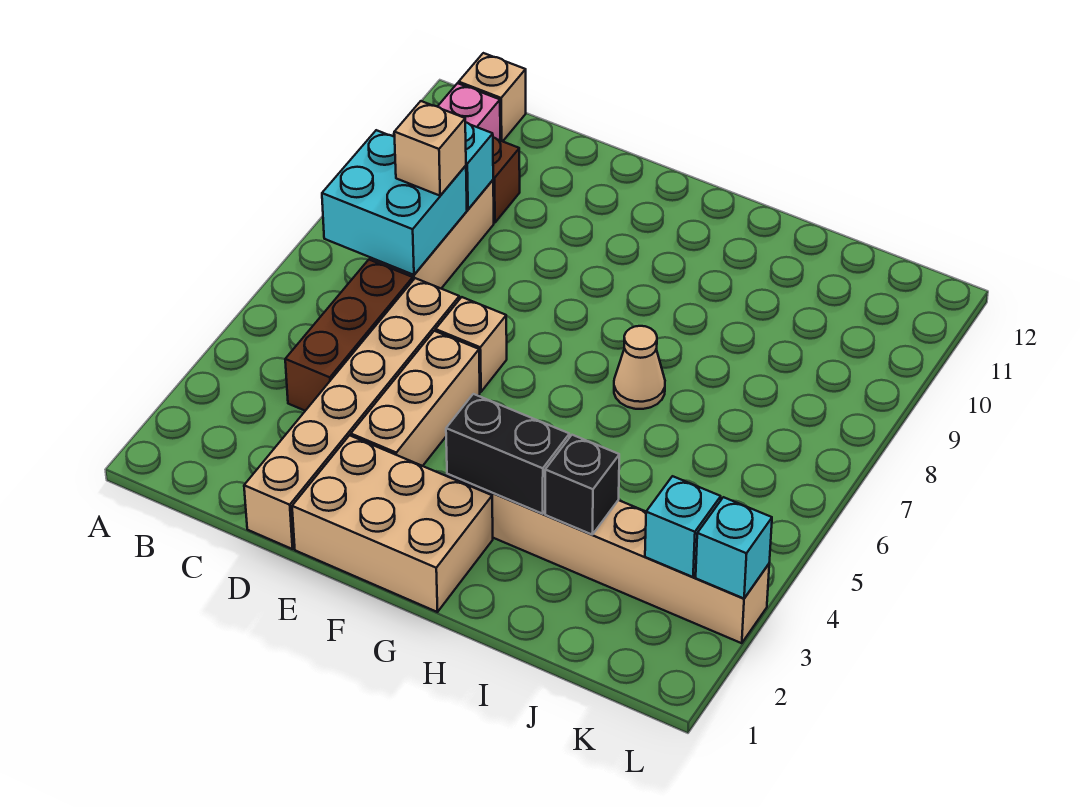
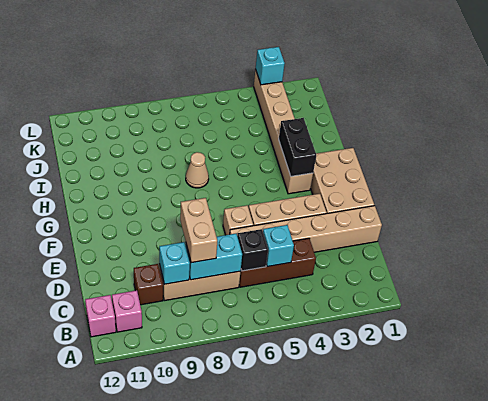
cyan 2x2 brick [322,130,467,275] -> cyan 1x2 brick [186,234,242,280]
tan 1x1 brick [459,53,526,141] -> pink 1x1 brick [85,295,116,337]
tan 1x1 brick [394,101,466,196] -> tan 1x2 brick [180,198,217,263]
black 1x1 brick [545,435,619,534] -> black 1x1 brick moved to [237,229,268,271]
cyan 1x1 brick [645,476,721,577] -> cyan 1x1 brick moved to [263,225,294,266]

